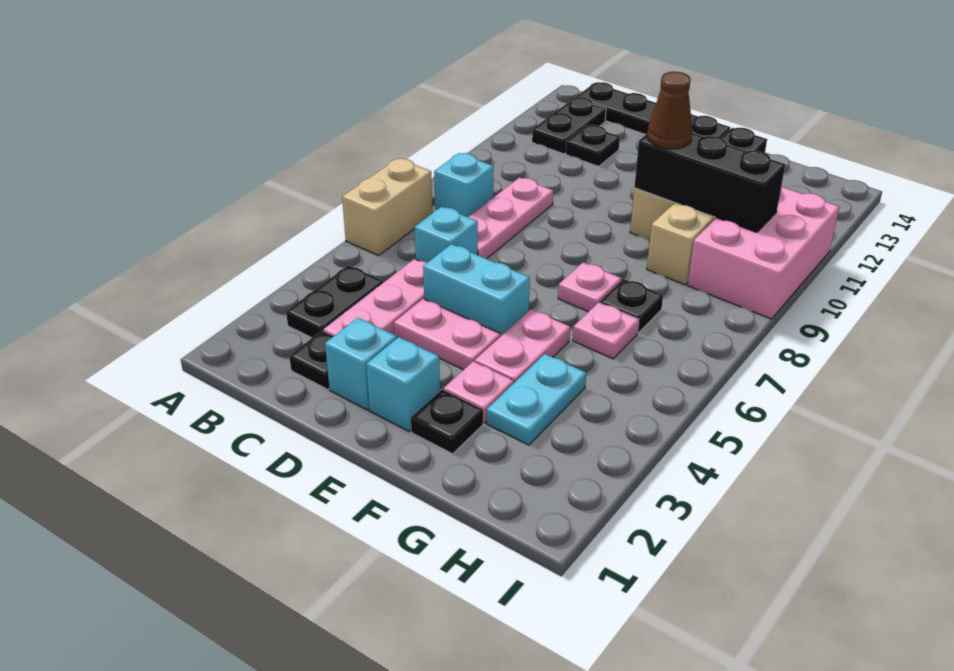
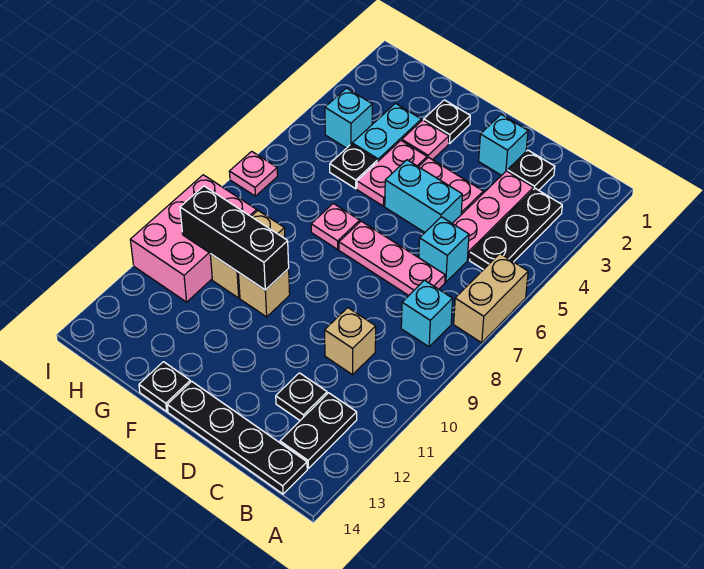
black 1x2 plate [286,265,383,338] -> black 1x3 plate [470,188,562,270]
pink 1x3 plate [469,178,553,259] -> pink 1x3 plate turned to [339,221,445,296]
none -> tan 1x1 brick [325,308,376,375]
cyan 1x1 brick [366,337,440,431] -> cyan 1x1 brick moved to [325,88,372,148]
brown 1x1 cone [647,72,693,149] -> none
pink 1x1 plate [573,303,639,359] -> pink 1x1 plate moved to [229,151,278,196]
black 1x1 plate [600,279,663,333] -> black 1x1 plate moved to [330,144,377,189]

